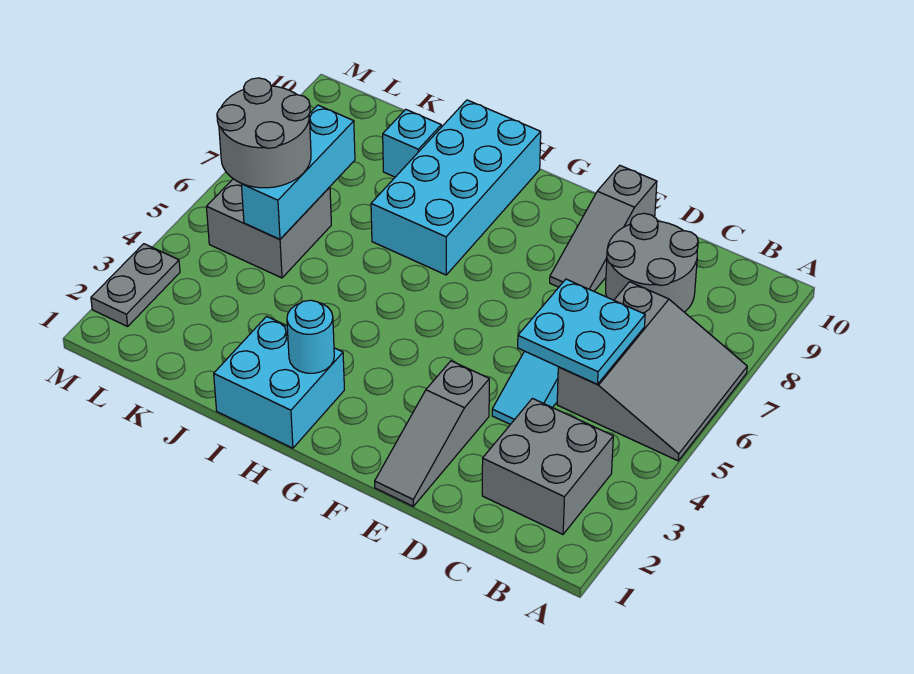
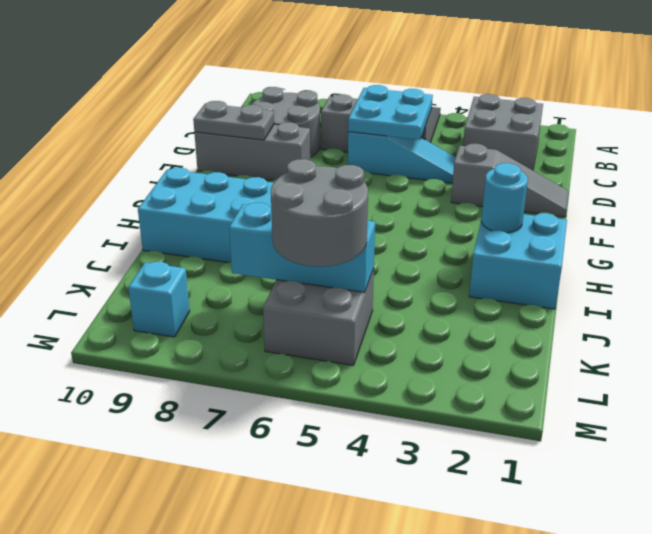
grey 1x3 slope [550,165,657,291] -> grey 1x3 brick [194,122,310,180]
cyan 1x1 brick [383,109,441,177] -> cyan 1x1 brick moved to [128,262,190,337]
grey 1x2 plate [91,244,180,326] -> grey 1x2 plate moved to [193,101,274,140]

